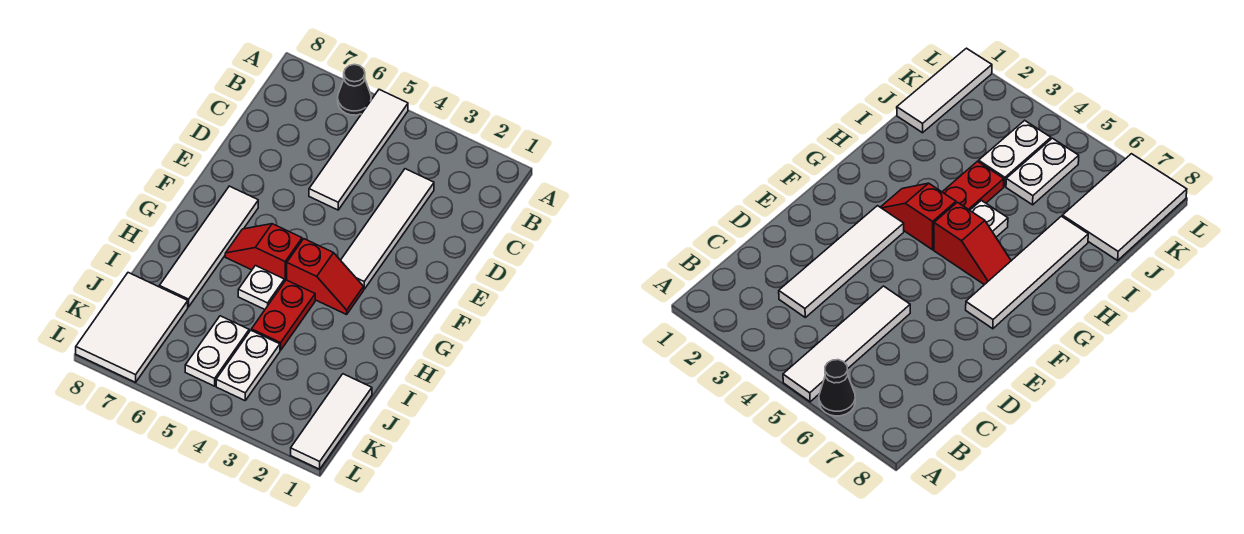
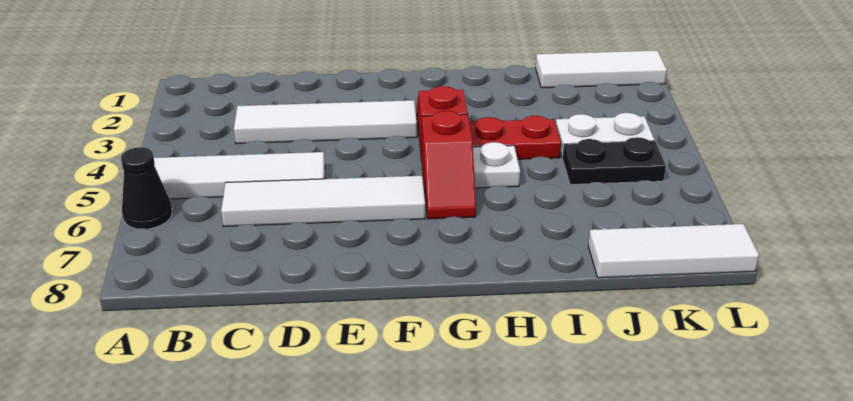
white 1x4 tile [159,186,258,307] -> white 1x4 tile moved to [221,176,425,226]
white 1x2 plate [185,316,249,386] -> black 1x2 plate [562,137,666,185]
white 2x3 tile [76,273,188,382] -> white 1x3 tile [588,224,759,278]

